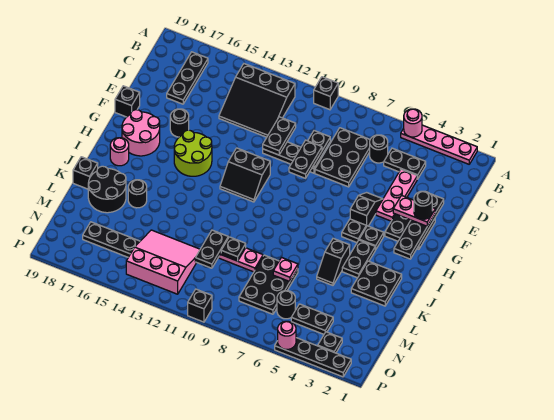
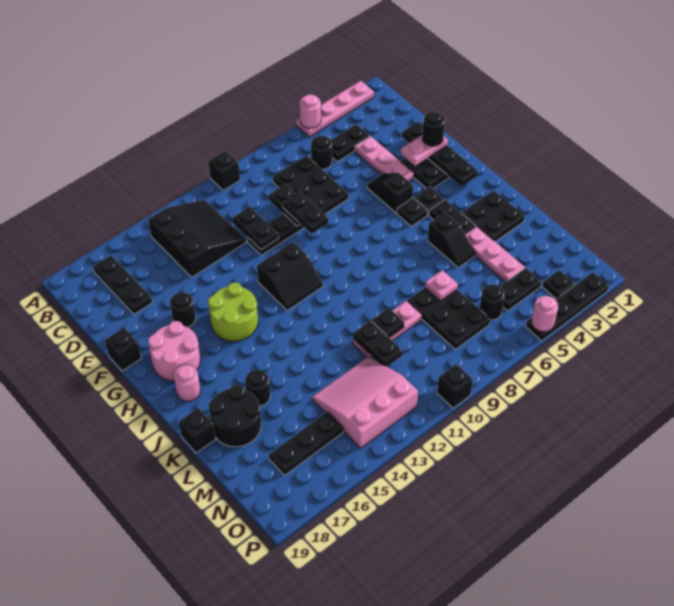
black 3x3 slope [219,64,295,137] -> black 3x3 slope turned to [148,200,246,277]
none -> pink 1x3 plate [465,226,525,282]

